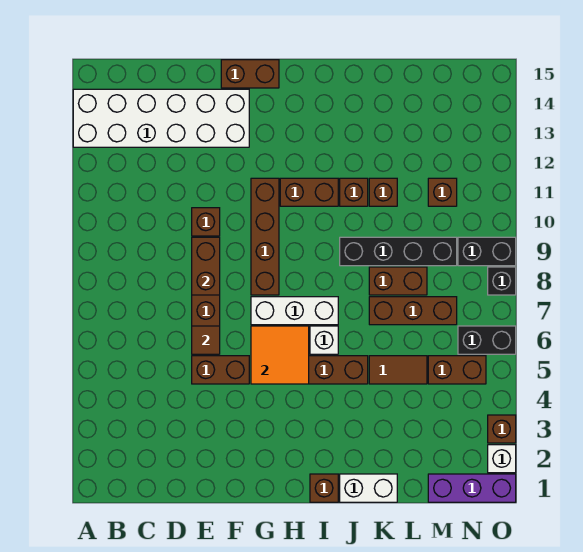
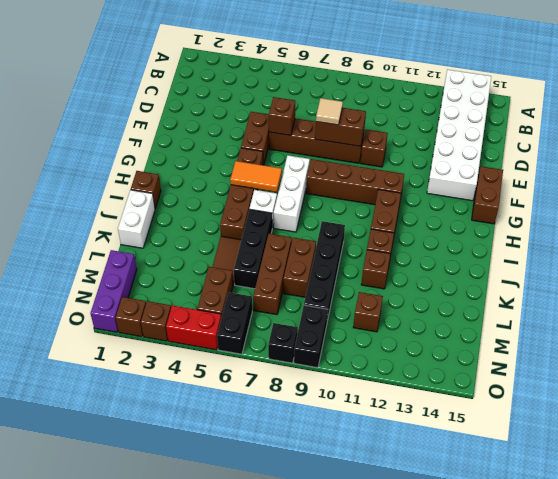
brown 1x1 tile [192,326,220,354] -> brown 1x1 brick [269,97,295,136]
none -> tan 1x1 tile [316,98,343,125]
orange 2x2 tile [251,326,309,384] -> orange 1x2 tile [230,161,282,192]
none -> black 1x3 brick [234,209,272,289]
white 1x1 brick [488,445,516,473] -> brown 1x1 brick [116,297,146,337]
none -> red 1x2 brick [166,306,221,350]

